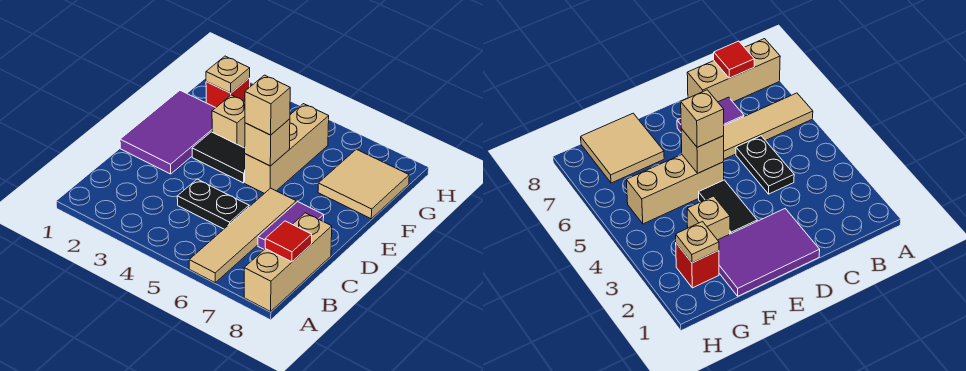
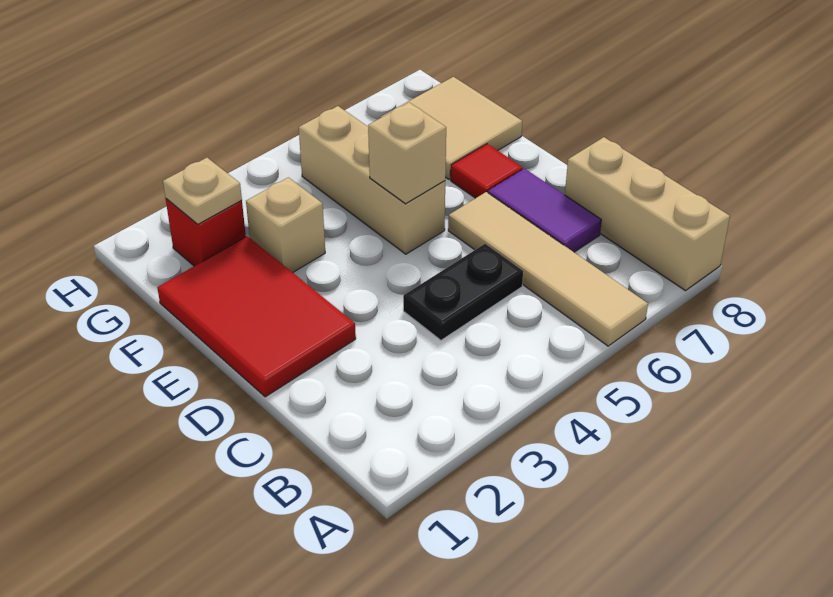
red 1x1 tile [265,221,312,262] -> red 1x1 tile moved to [451,144,523,198]
purple 2x3 tile [120,91,216,174] -> red 2x3 tile [157,236,356,397]
black 1x2 tile [192,132,245,183] -> none
tan 1x1 brick [245,75,290,135] -> none

